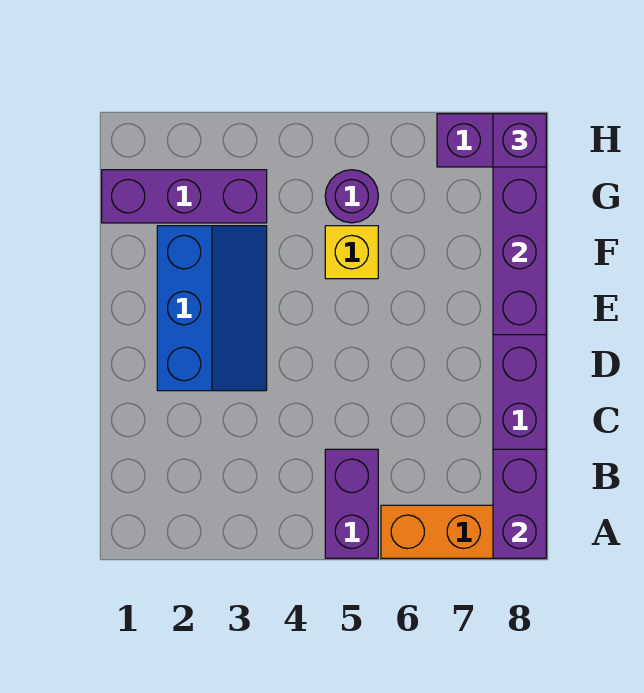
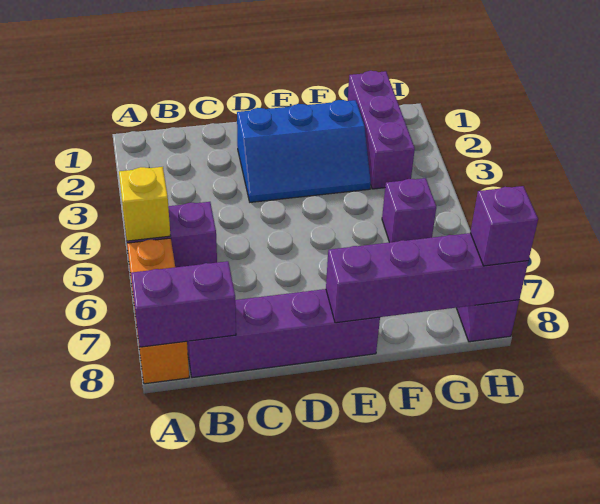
yellow 1x1 brick [325,226,378,279] -> yellow 1x1 brick moved to [119,167,171,241]
purple 1x1 round brick [325,170,378,223] -> purple 1x1 brick [382,178,436,242]

